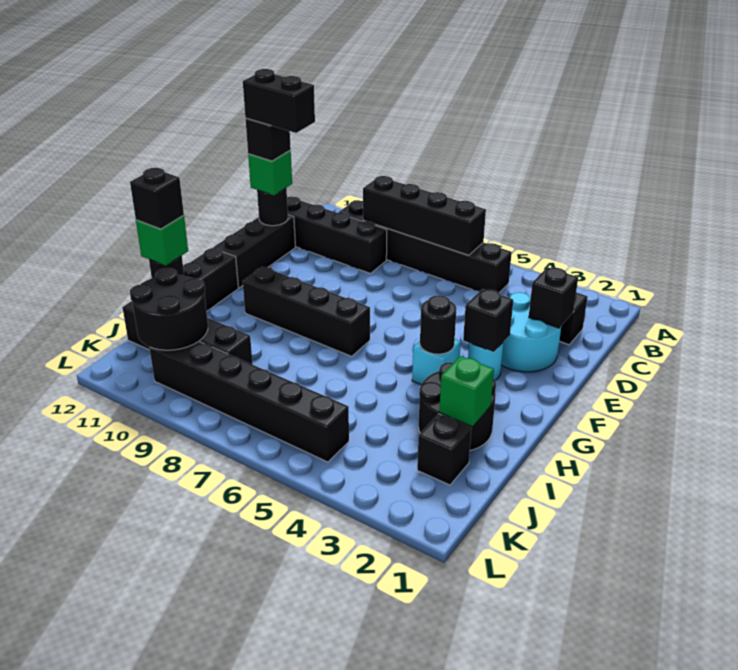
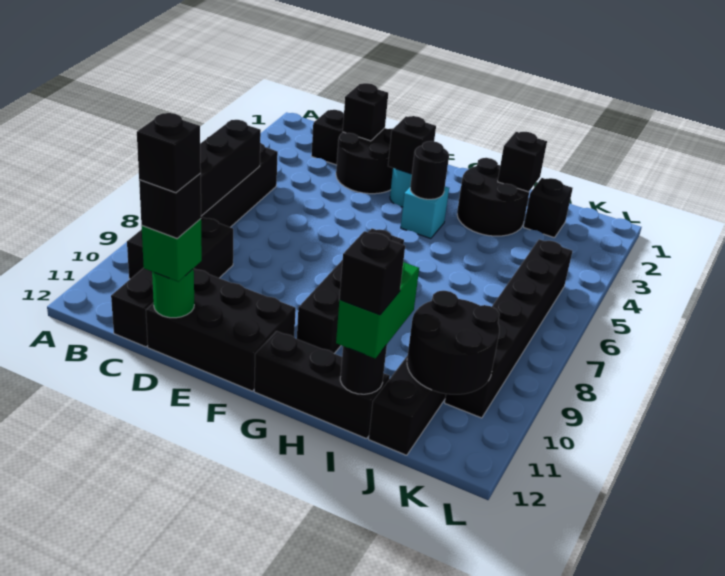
cyan 2x2 round brick [501,292,561,372] -> black 2x2 round brick [336,128,393,194]
black 1x2 brick [243,69,315,133] -> black 1x1 brick [137,113,201,193]
black 1x3 brick [213,215,295,288] -> black 2x3 brick [146,269,296,391]
black 1x1 round brick [257,188,288,226] -> green 1x1 round brick [152,268,194,318]
green 1x1 brick [439,356,494,426] -> black 1x1 brick [498,132,547,192]
green 1x1 brick [136,215,188,266] -> green 1x2 brick [336,262,419,358]

